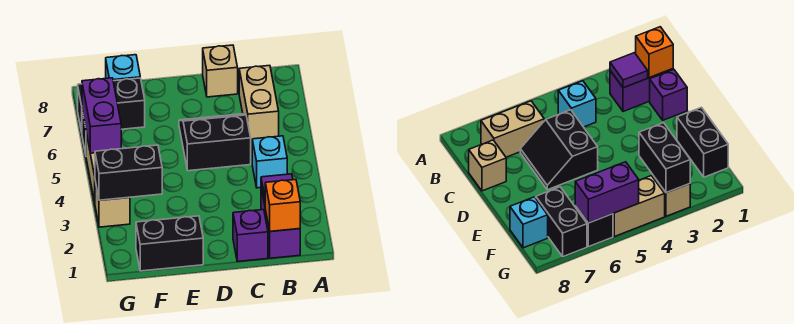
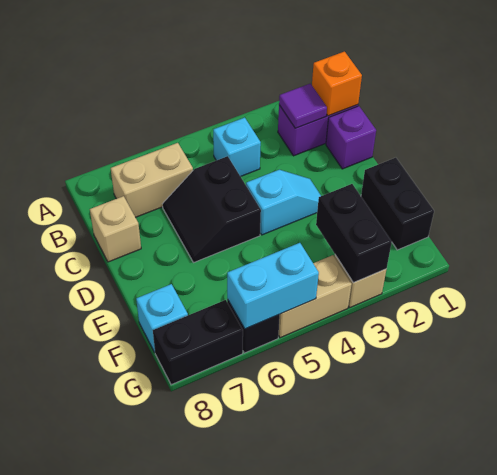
none -> cyan 1x2 slope [246,170,321,235]
black 1x2 brick [78,78,145,132] -> black 1x2 brick turned to [153,300,243,385]
purple 1x2 brick [82,78,121,153] -> cyan 1x2 brick [227,243,319,329]

